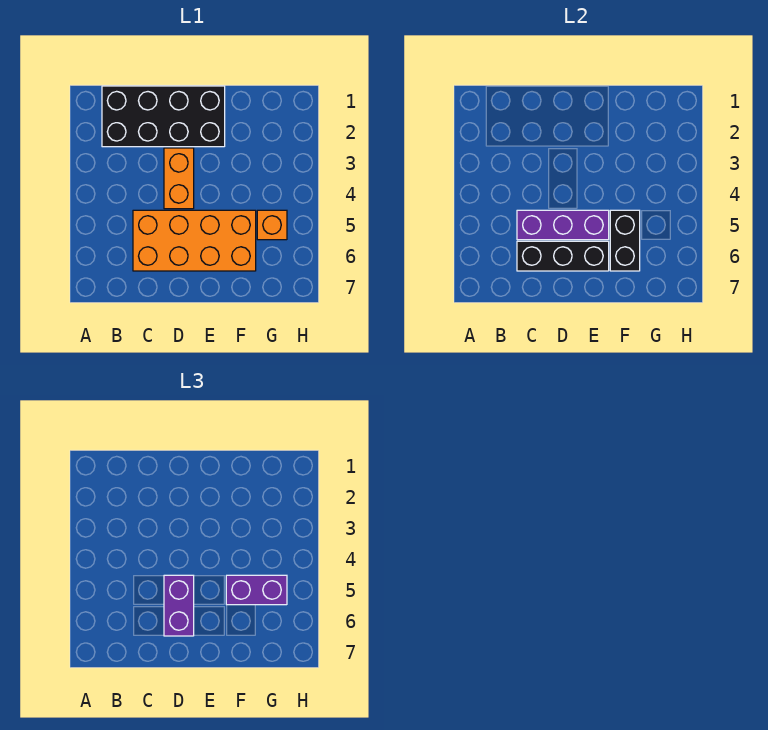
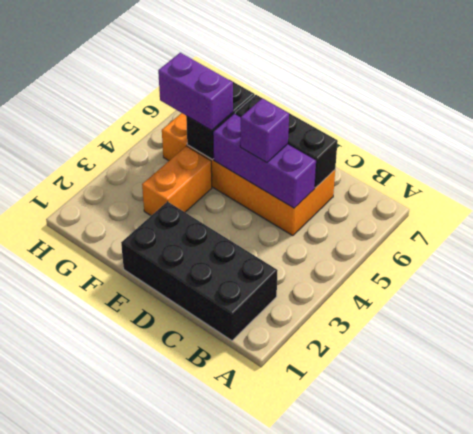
orange 1x2 brick [164,148,194,209] -> orange 1x2 brick moved to [142,146,212,216]
purple 1x2 brick [164,575,194,636] -> purple 1x1 brick [240,99,289,163]

